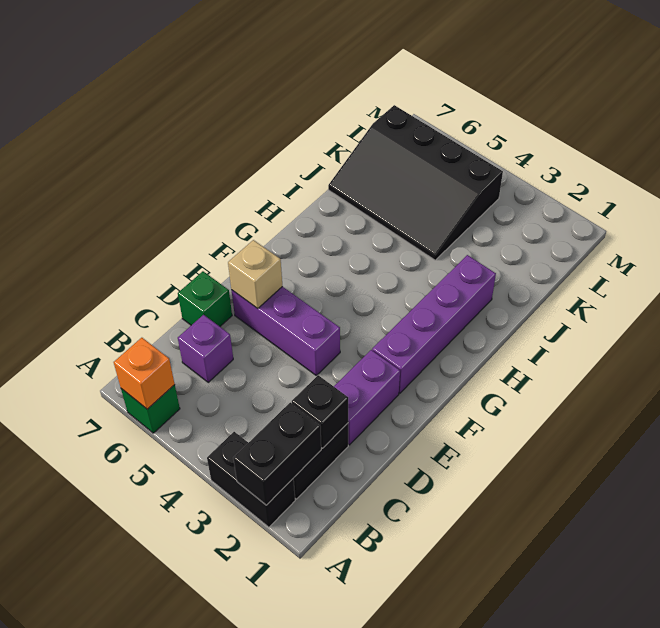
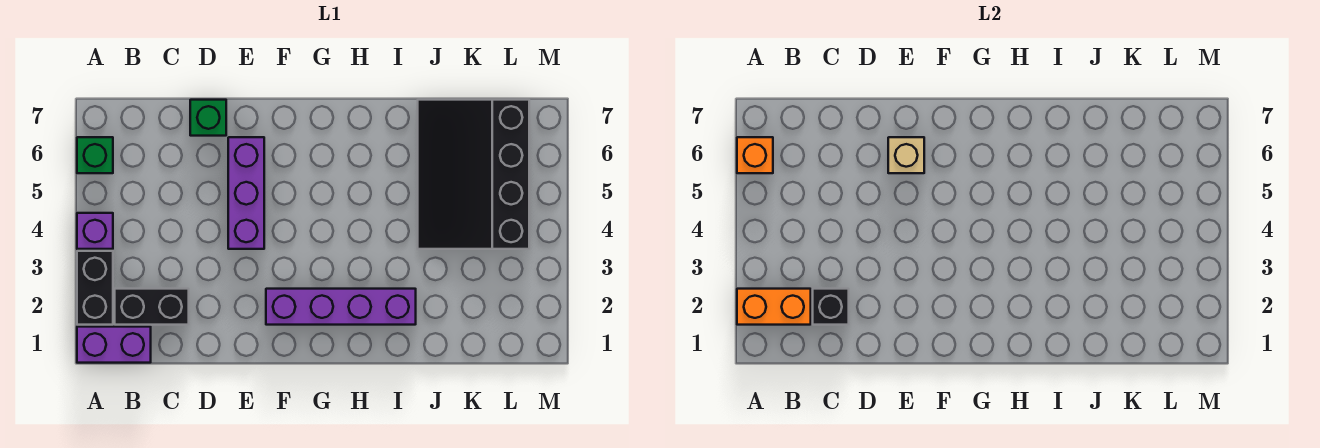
black 1x2 brick [233,402,321,505] -> orange 1x2 brick [737,289,811,325]
purple 1x1 brick [178,315,233,382] -> purple 1x1 brick moved to [77,213,113,249]
purple 1x2 brick [334,350,400,445] -> purple 1x2 brick moved to [77,327,151,363]

